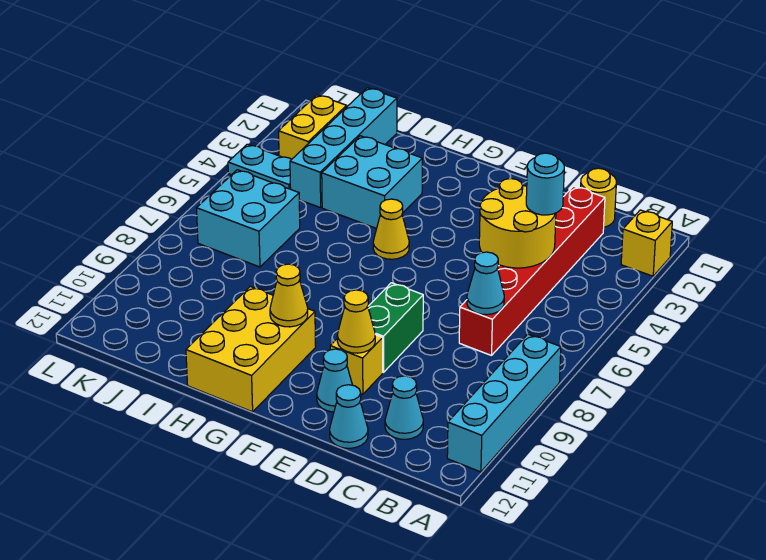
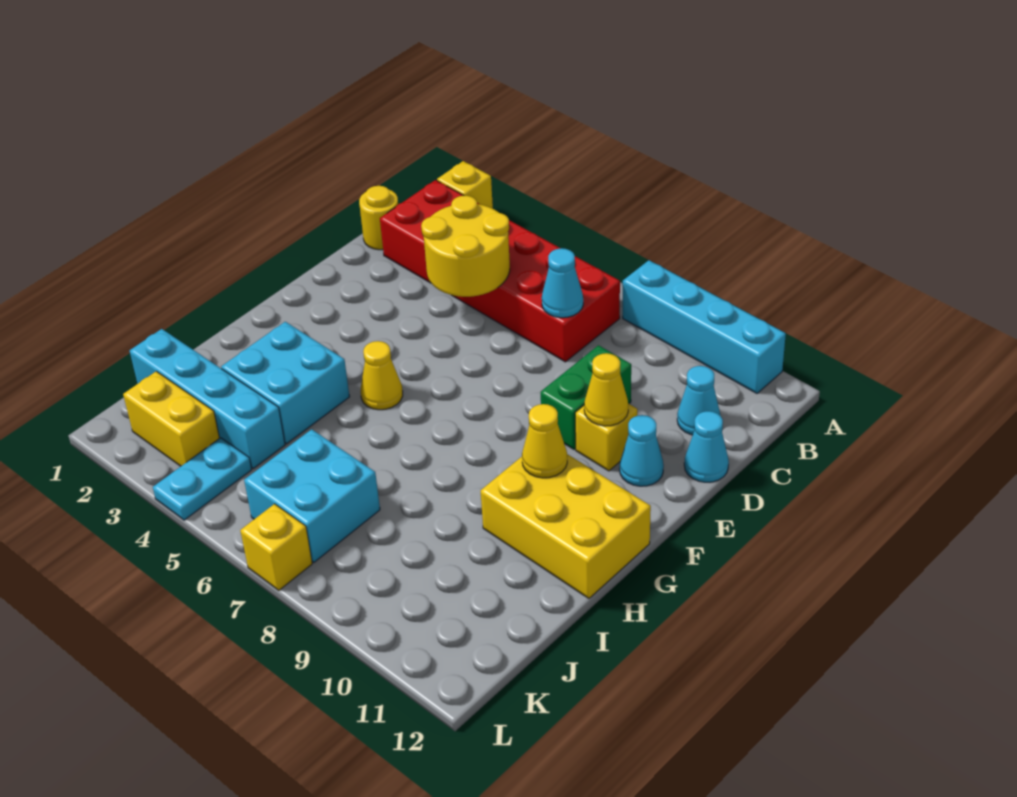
red 1x6 brick [459,186,605,355] -> red 2x6 brick [380,180,620,362]
cyan 1x1 round brick [526,153,564,215] -> none
green 1x2 brick [368,283,423,373] -> green 1x2 brick turned to [541,345,631,449]
none -> yellow 1x1 brick [240,504,312,590]

